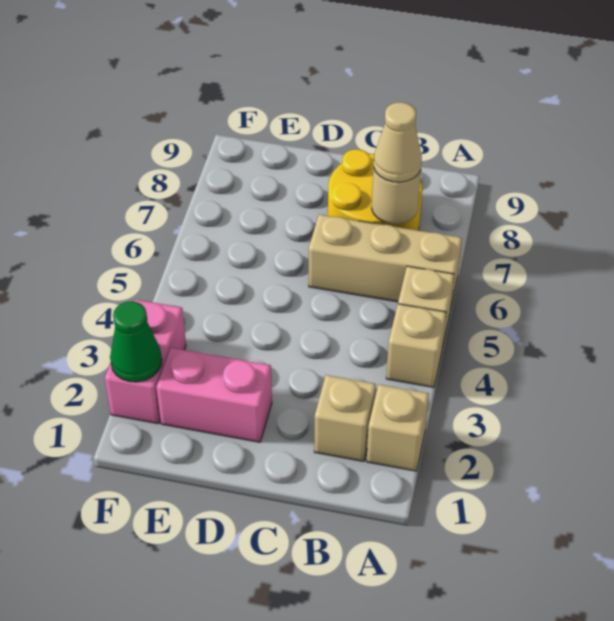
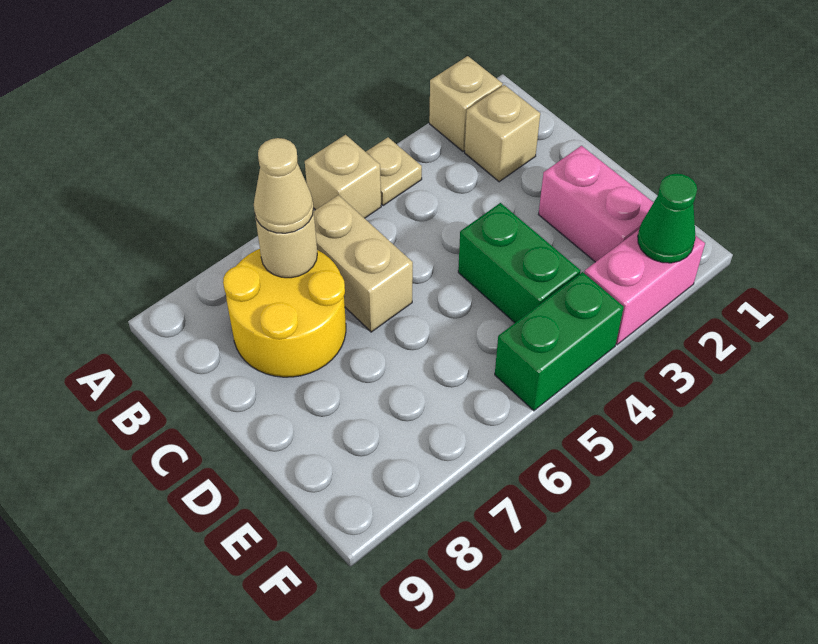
tan 1x1 brick [386,304,446,388] -> tan 1x1 plate [366,137,422,206]
tan 1x3 brick [309,215,462,309] -> tan 1x2 brick [314,195,413,332]
none -> green 1x2 brick [458,203,581,323]
none -> green 1x2 brick [495,272,624,411]

